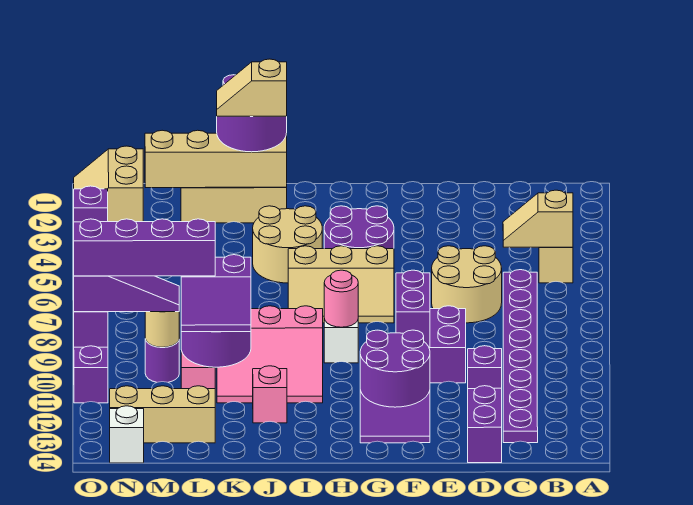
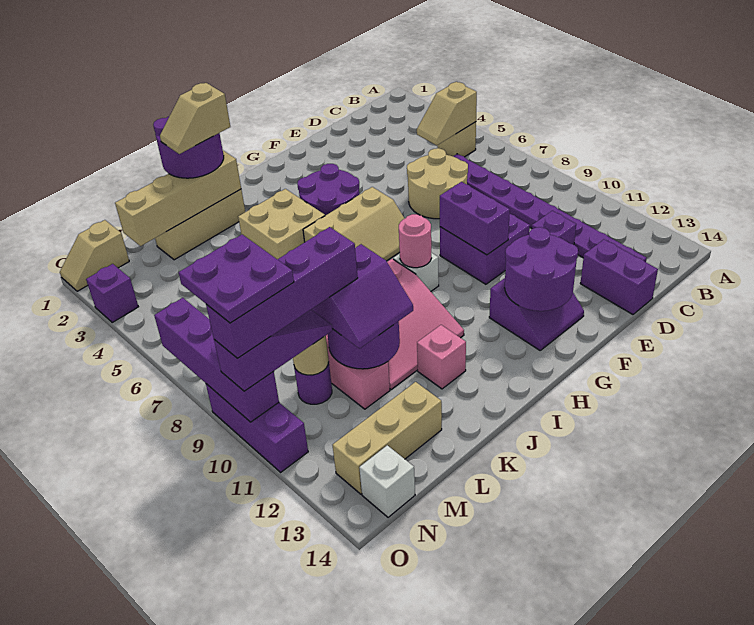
tan 2x2 round brick [253,206,322,283] -> tan 2x2 brick [238,189,325,259]
tan 2x2 slope [74,146,143,222] -> tan 1x2 slope [60,220,129,291]
none -> purple 2x2 plate [179,234,294,323]

